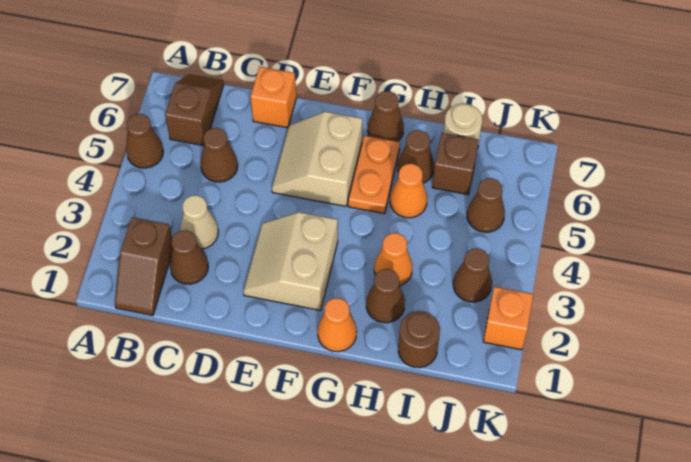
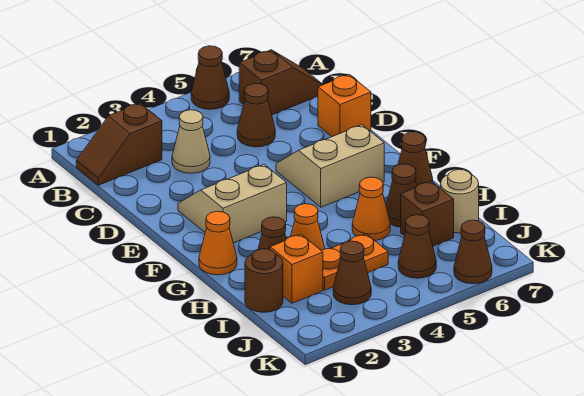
brown 1x1 cone [170,230,208,284] -> brown 1x1 cone moved to [454,220,492,284]
orange 1x2 plate [348,135,400,214] -> orange 1x2 plate moved to [321,234,388,290]
orange 1x1 brick [483,287,533,350] -> orange 1x1 brick moved to [270,235,323,303]

